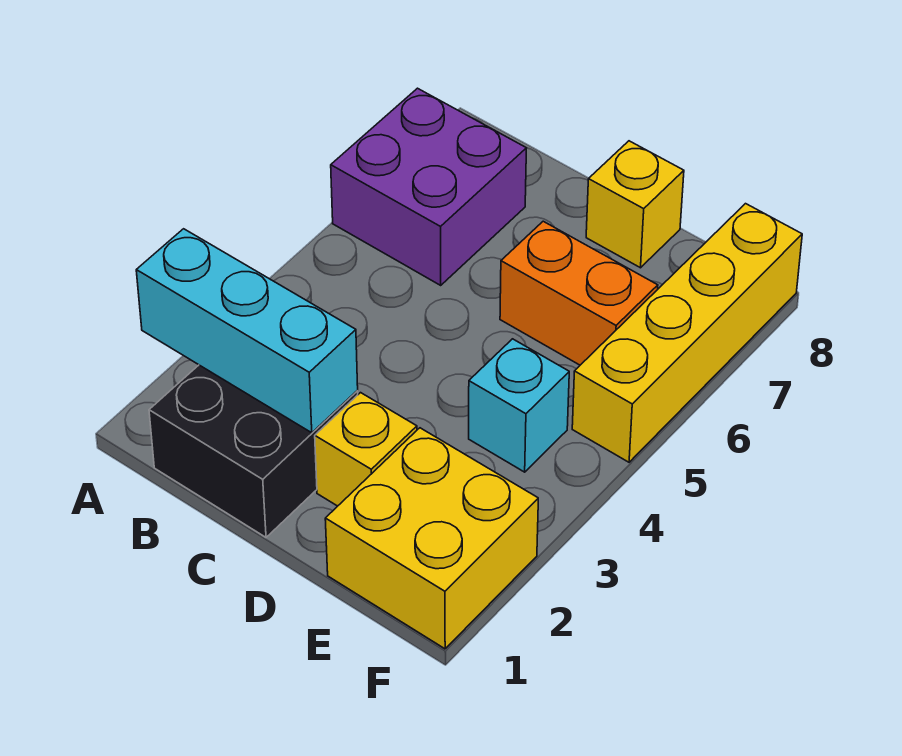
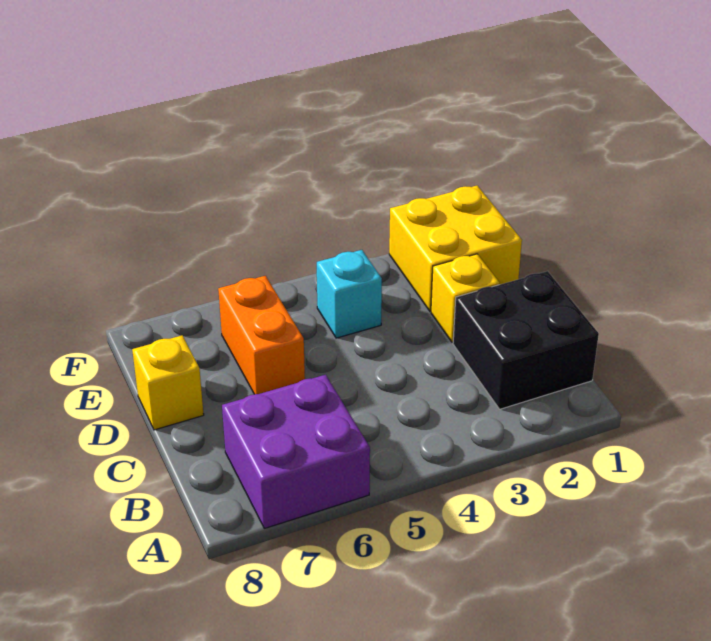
cyan 1x3 brick [136,229,358,433] -> none
yellow 1x4 brick [572,204,802,462] -> none

